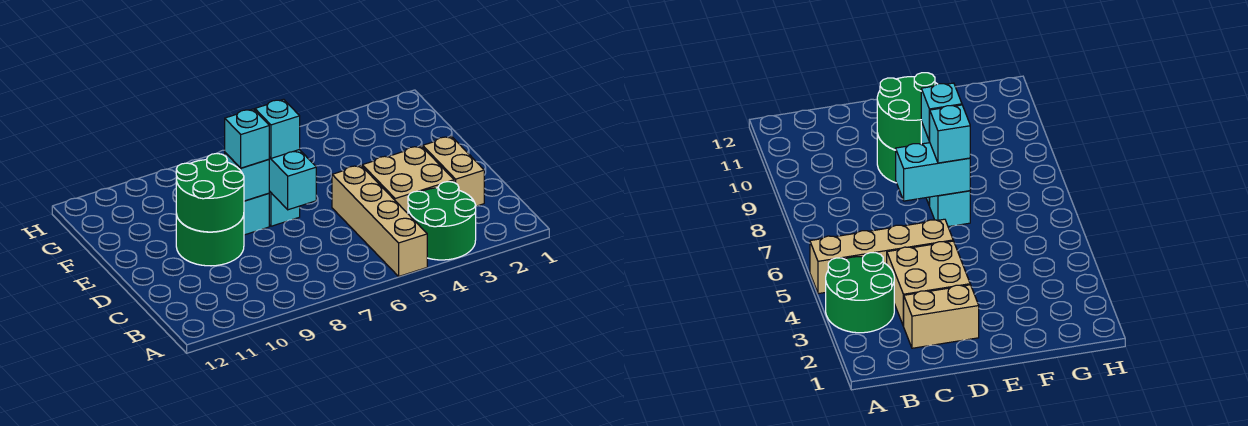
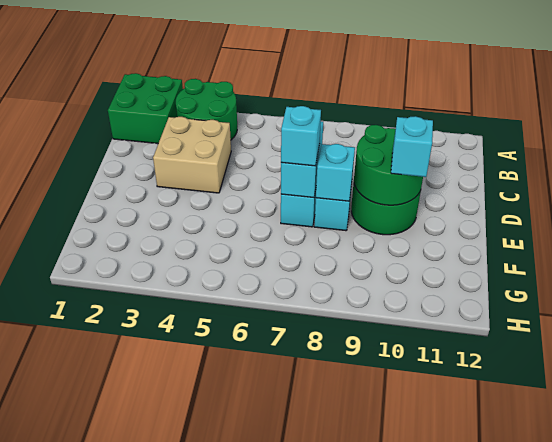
none -> green 2x2 brick [108,73,183,143]
tan 1x4 brick [332,165,427,276] -> none
tan 1x2 brick [423,136,484,206] -> none
cyan 1x1 brick [225,109,269,168] -> cyan 1x1 brick moved to [391,116,433,177]

